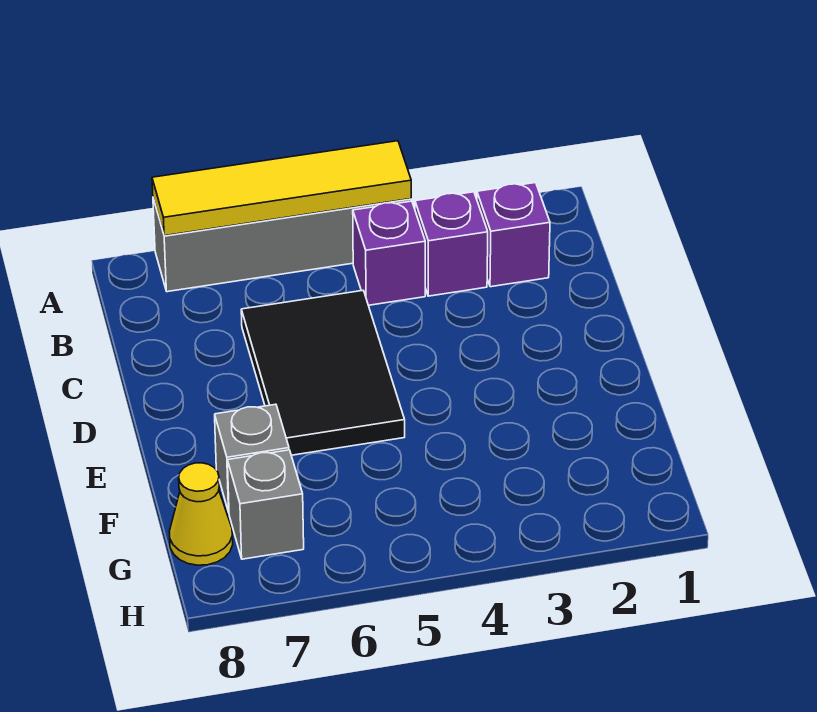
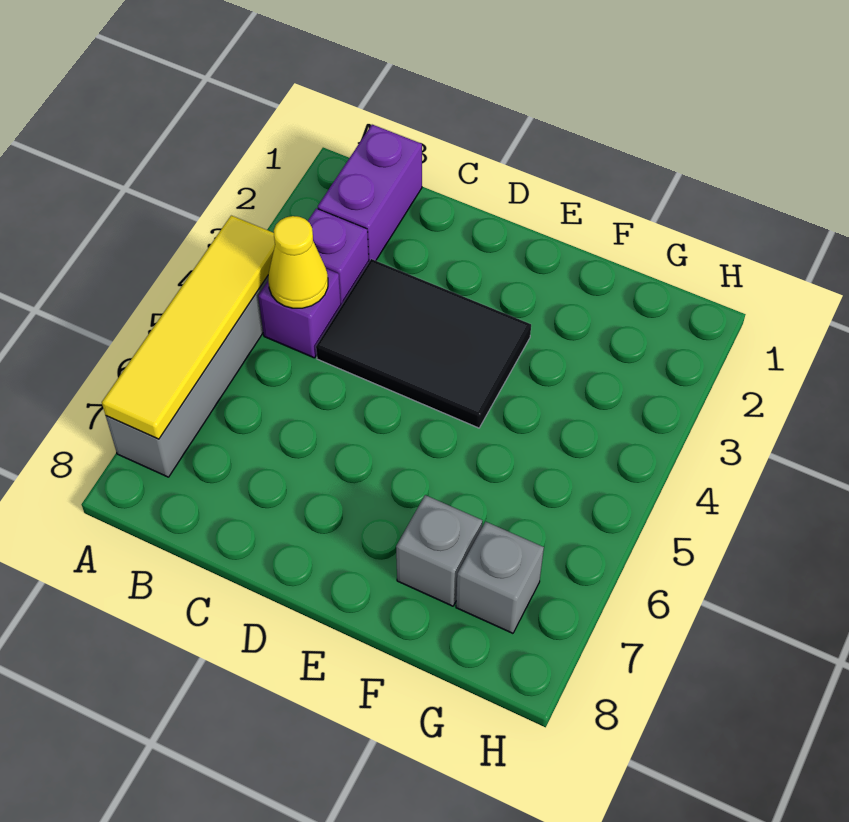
purple 1x1 brick [477,183,550,287] -> purple 1x2 brick [318,125,422,262]
black 2x3 tile [241,291,405,455] -> black 2x3 tile moved to [316,259,531,428]
yellow 1x1 cone [169,463,233,565] -> yellow 1x1 cone moved to [268,216,328,308]

